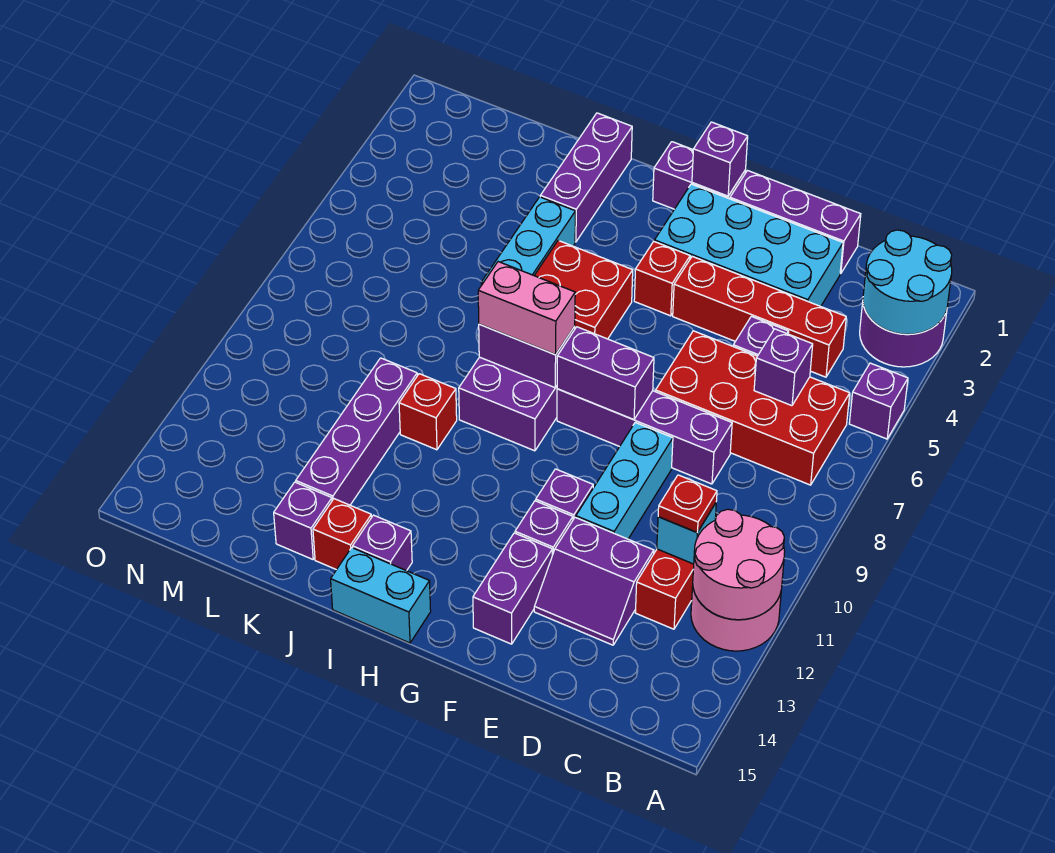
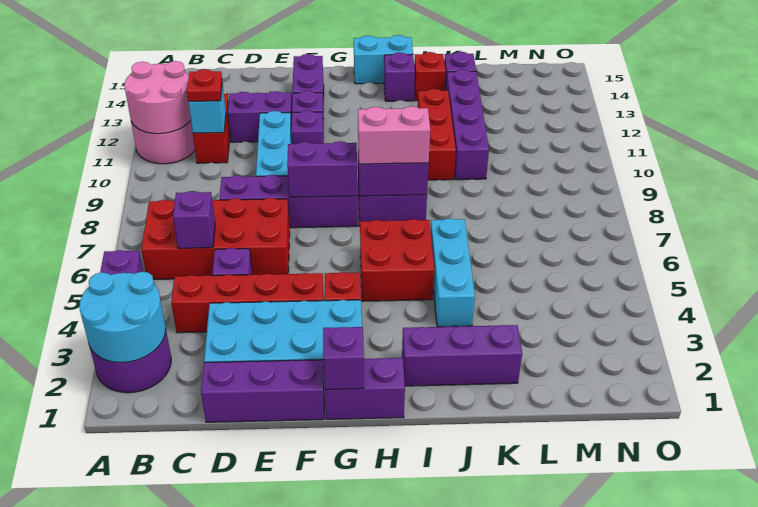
purple 1x3 brick [540,113,632,242] -> purple 1x3 brick turned to [402,325,522,386]
red 1x1 brick [399,374,457,450] -> red 1x3 brick [418,89,456,180]

